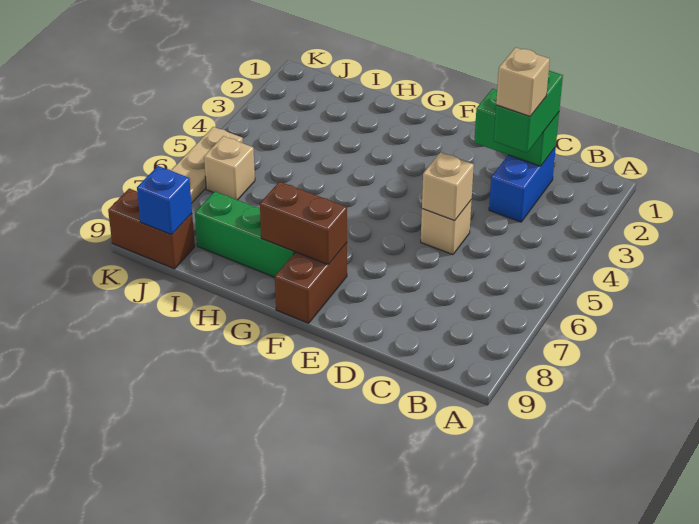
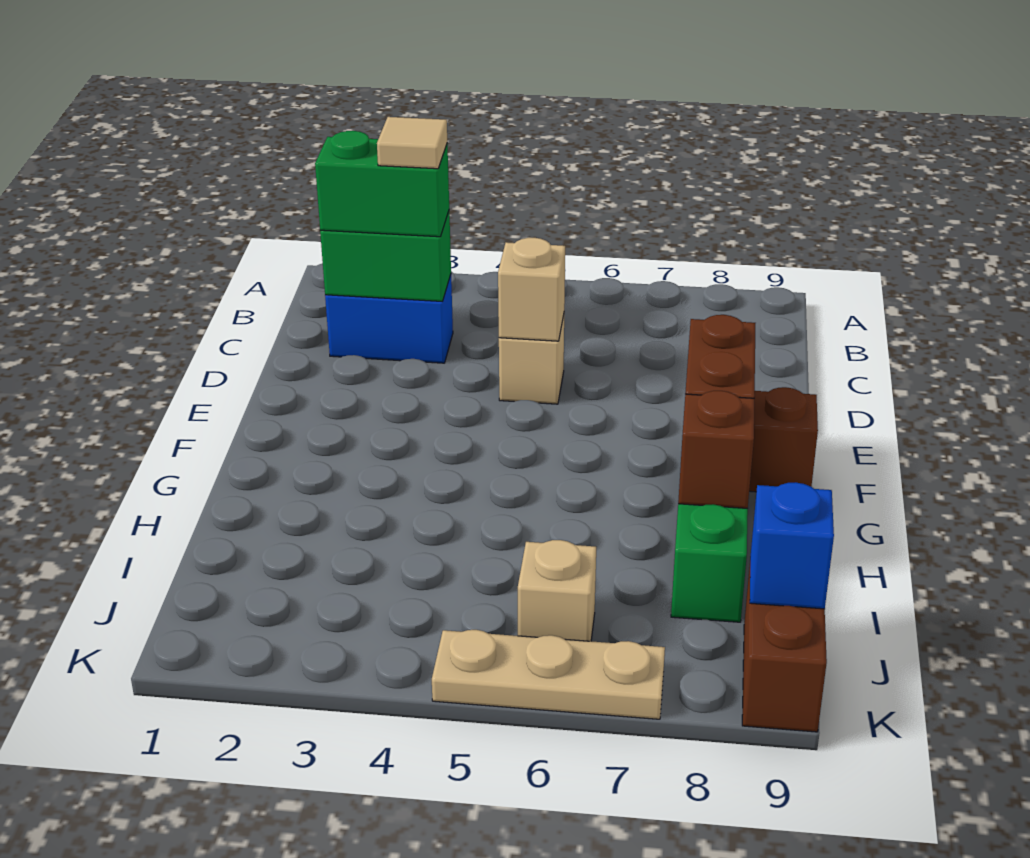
green 1x2 brick [474,89,559,166] -> green 1x2 brick turned to [320,212,451,301]
tan 1x1 brick [496,47,550,116] -> tan 1x1 tile [377,117,447,169]
none -> brown 1x1 brick [678,391,754,508]

